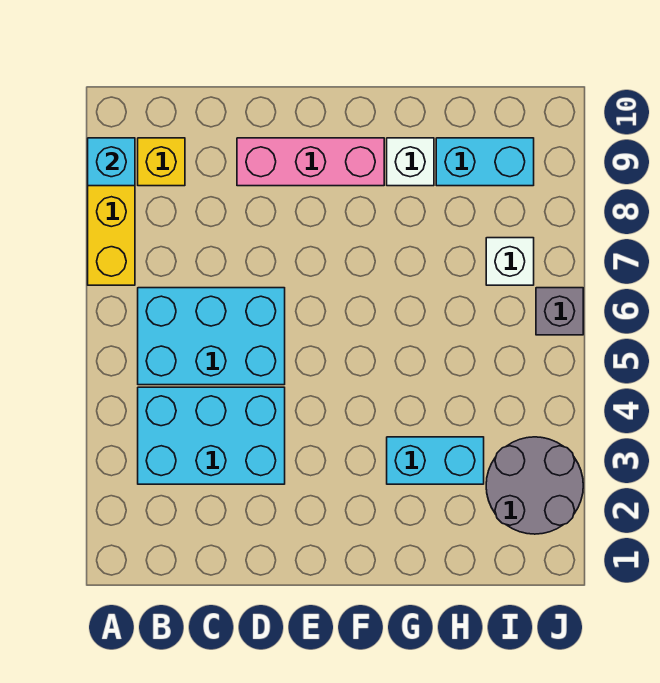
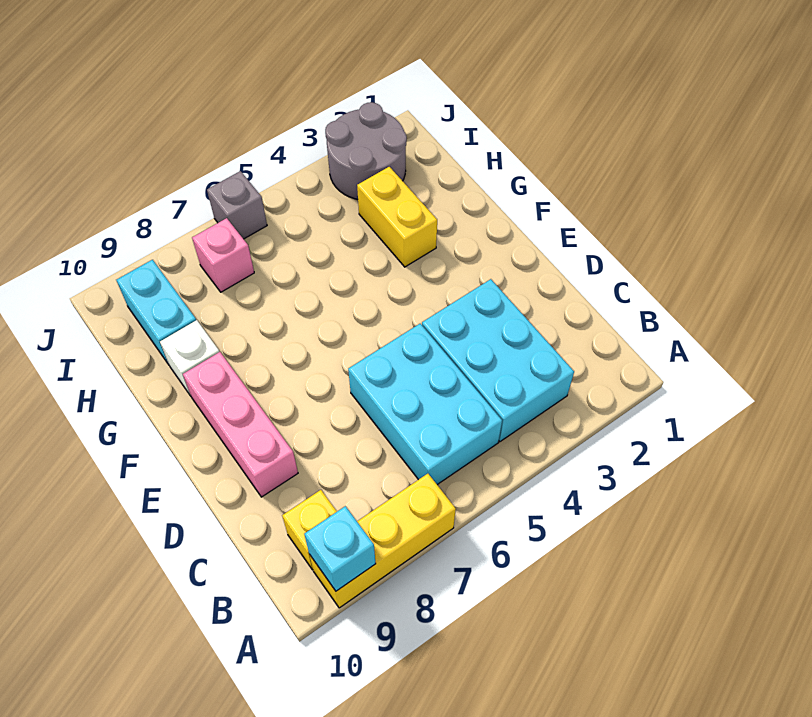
cyan 1x2 brick [387,437,484,484] -> yellow 1x2 brick [357,167,437,267]
white 1x1 brick [486,238,534,285] -> pink 1x1 brick [192,218,254,292]

